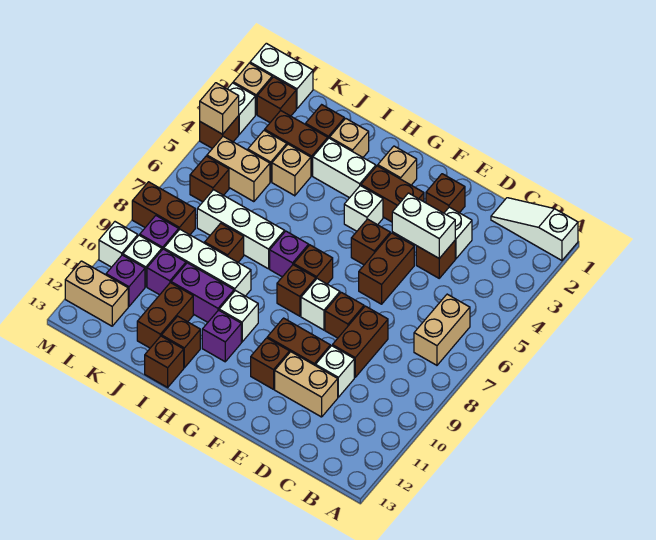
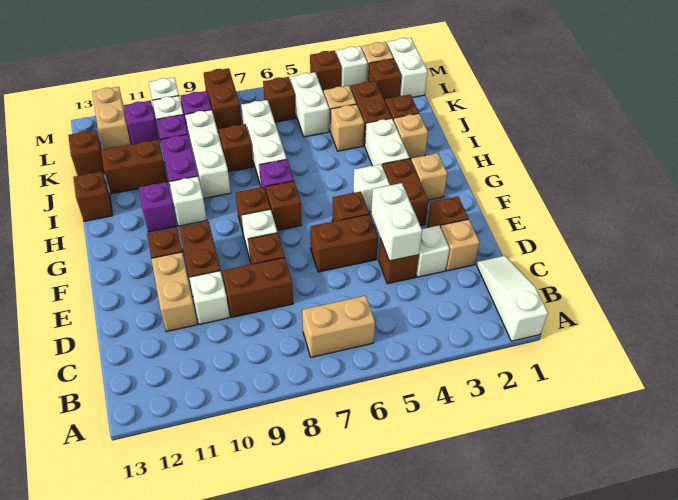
brown 1x1 brick [162,316,200,368] -> brown 1x1 brick moved to [68,130,105,176]
tan 1x2 brick [207,136,270,202] -> white 1x2 brick [290,72,329,137]
tan 1x1 brick [200,83,239,134] -> tan 1x1 brick moved to [440,219,480,271]

